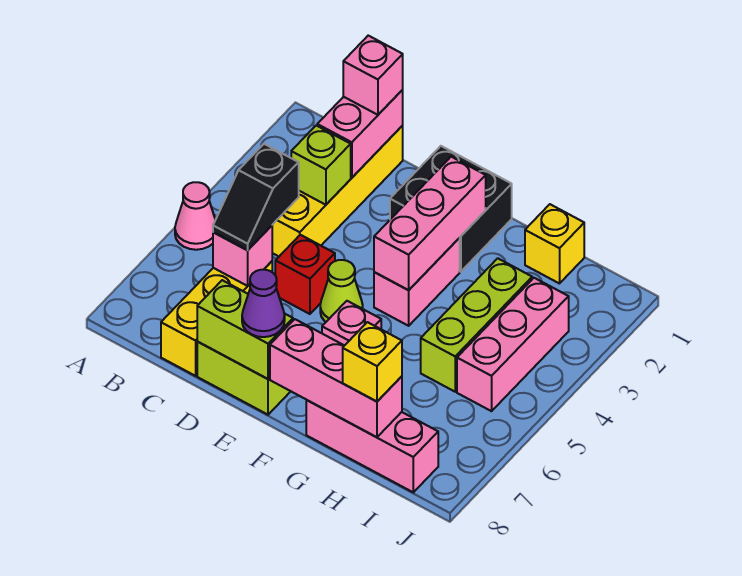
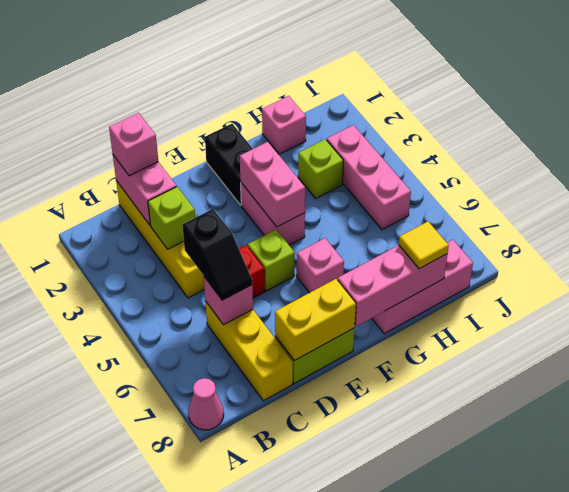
pink 1x1 cone [175,182,215,250] -> pink 1x1 cone moved to [188,378,224,430]
lime 1x2 brick [197,280,293,379] -> yellow 1x2 brick [275,279,356,361]
black 2x2 brick [390,146,512,272] -> black 1x2 brick [205,124,253,205]
lime 1x1 cone [320,260,363,322] -> lime 1x1 brick [248,230,295,291]
purple 1x1 cone [242,270,285,337] -> none
pink 1x3 brick [374,157,486,290] -> pink 1x2 brick [240,142,305,227]
yellow 1x1 brick [525,204,584,284] -> pink 1x1 brick [262,96,306,154]
lime 1x3 brick [421,258,532,392] -> lime 1x1 brick [298,139,343,198]
yellow 1x1 brick [343,322,402,402] -> yellow 1x1 tile [399,222,449,269]

